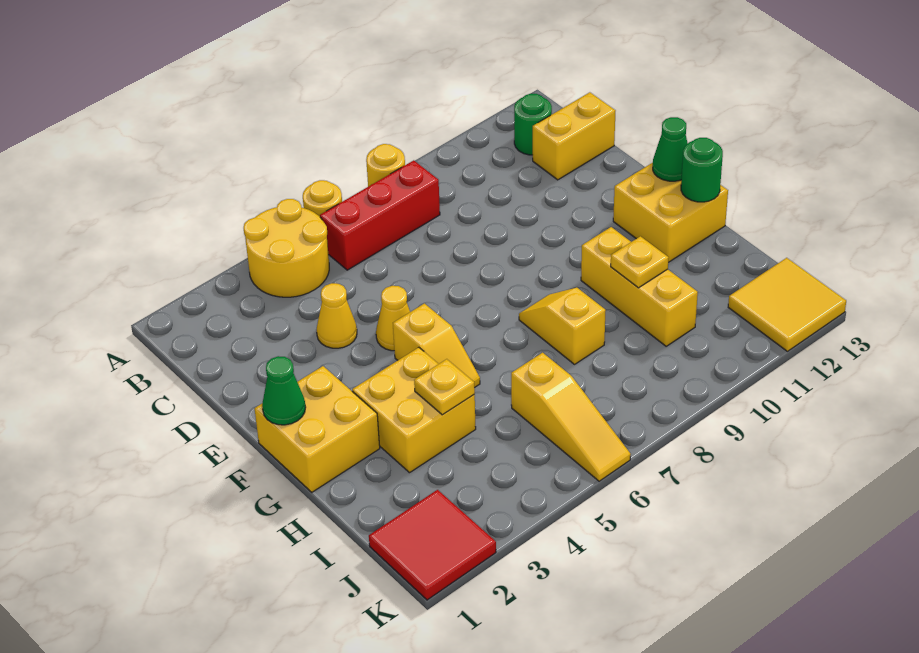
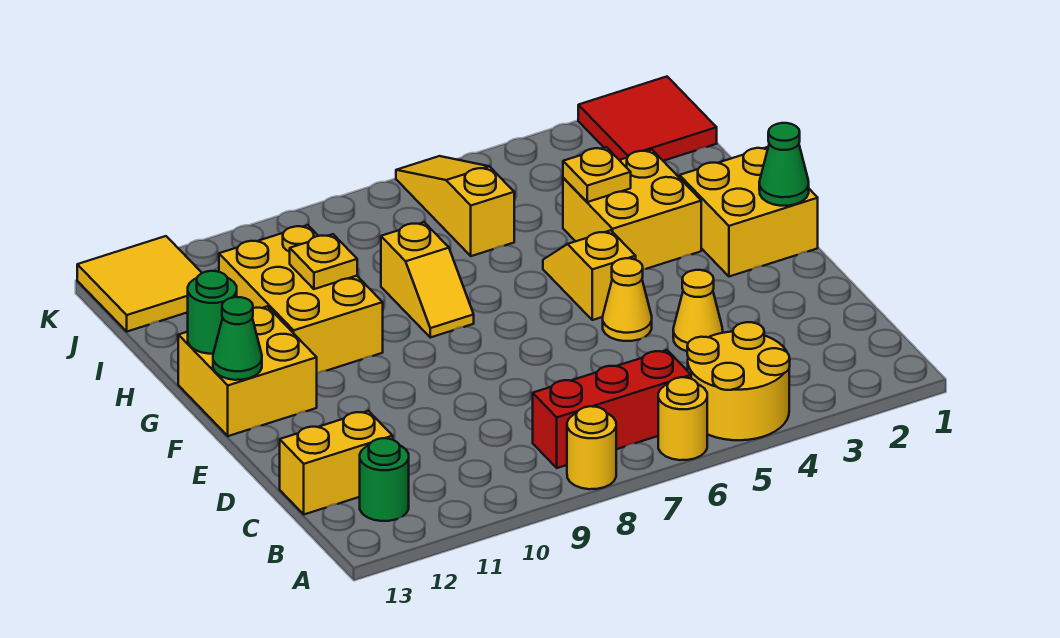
yellow 1x3 brick [581,227,698,346] -> yellow 2x3 brick [219,225,383,373]

